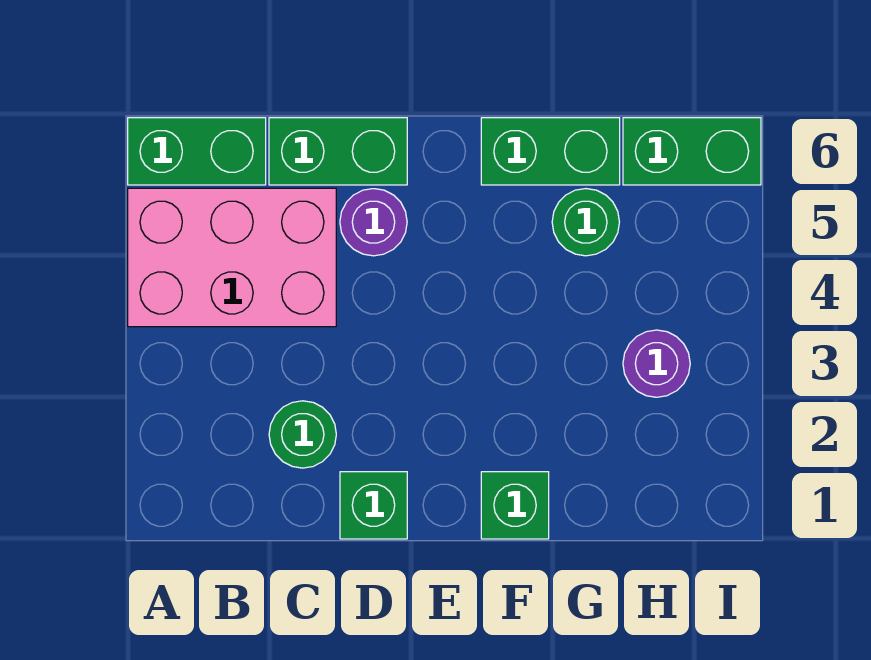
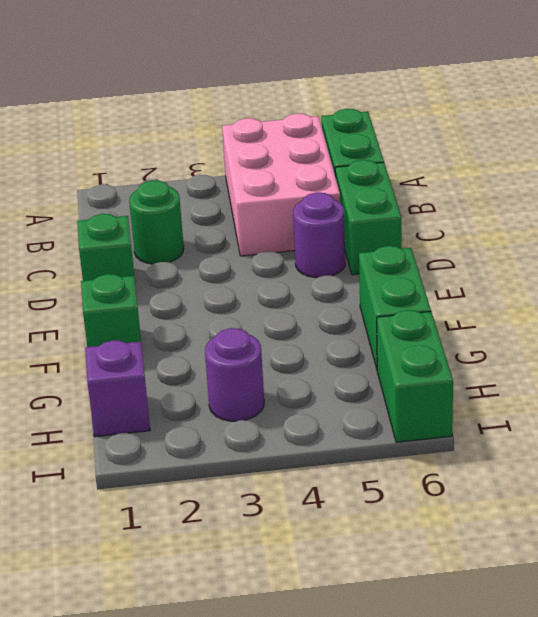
green 1x1 round brick [552,189,619,256] -> none
none -> purple 1x1 brick [85,340,150,437]

